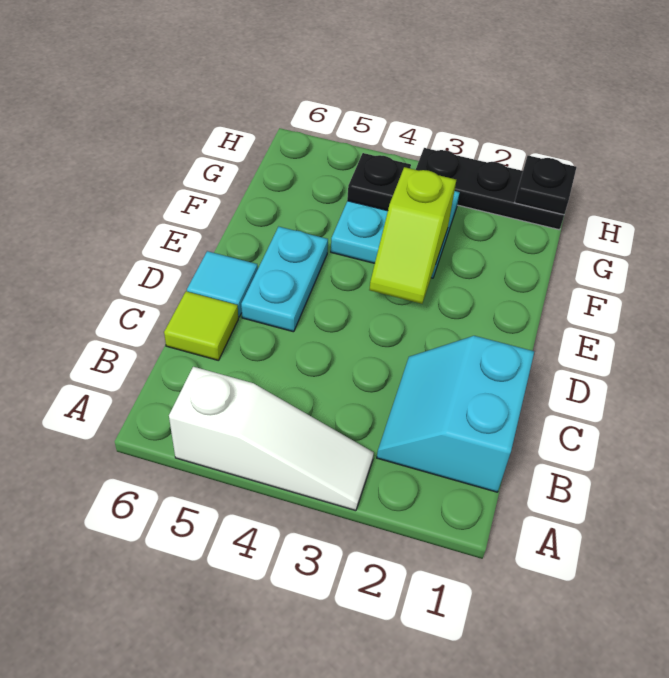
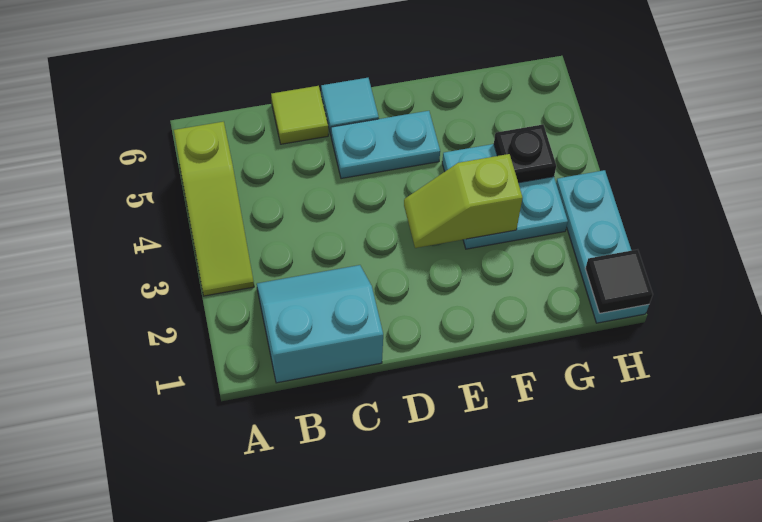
white 1x3 slope [169,367,374,511] -> lime 1x3 slope [174,122,254,296]
black 1x3 plate [416,148,564,230] -> cyan 1x3 plate [556,170,649,323]
black 1x1 plate [515,156,577,215] -> black 1x1 tile [585,249,653,313]

